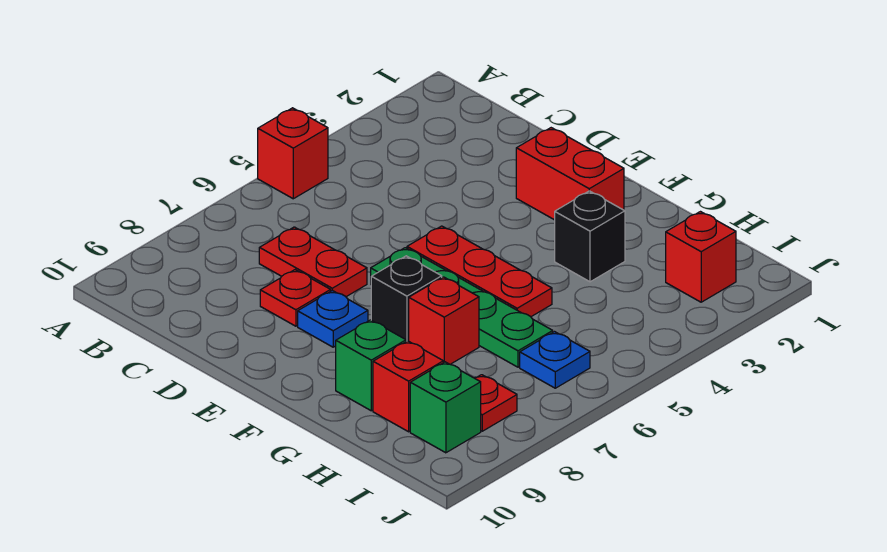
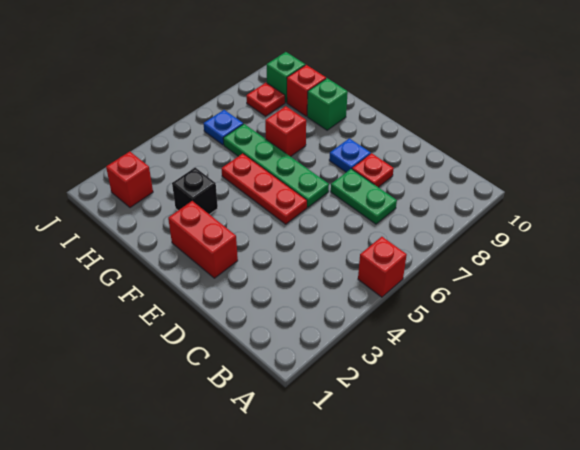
red 1x2 plate [259,227,367,297] -> green 1x2 plate [331,169,397,224]
black 1x1 brick [371,256,442,342] -> none

